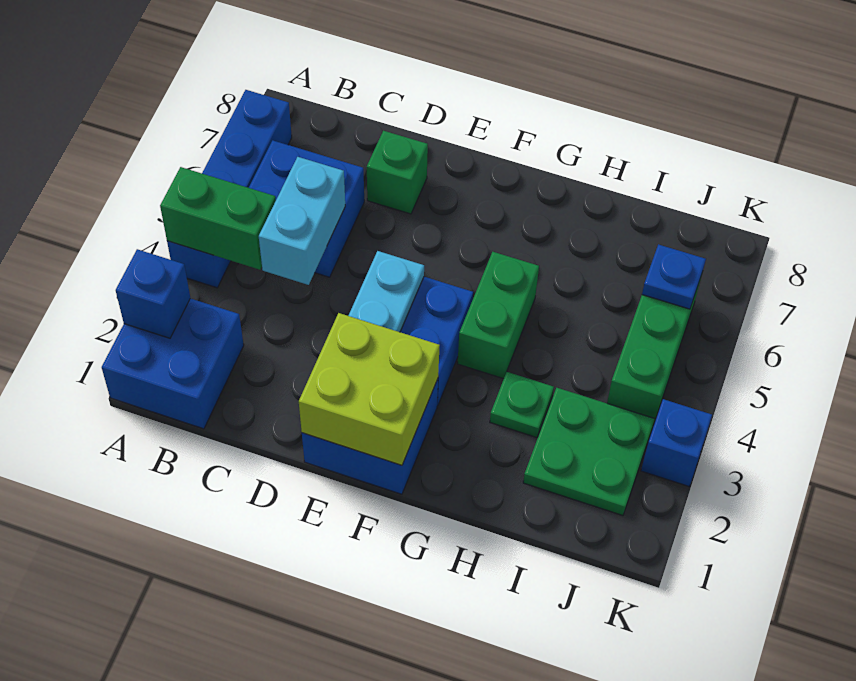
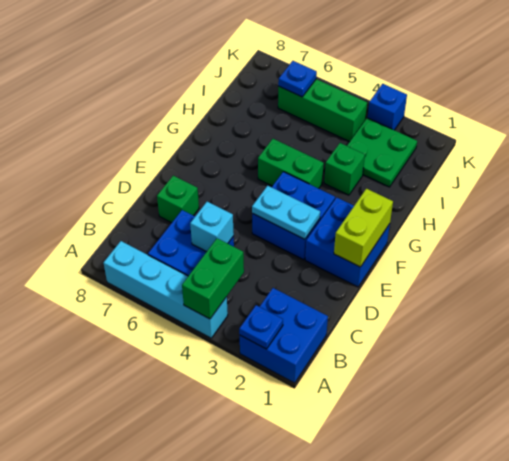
blue 1x1 brick [116,249,190,338] -> blue 1x1 plate [239,305,283,349]
blue 1x4 brick [167,90,292,288] -> cyan 1x4 brick [104,241,228,338]
cyan 1x2 brick [259,157,345,285] -> cyan 1x1 brick [190,202,234,252]
lime 2x2 brick [299,313,440,465] -> lime 1x2 brick [334,189,393,267]
green 1x1 plate [490,372,554,438] -> green 1x1 brick [324,143,365,195]

